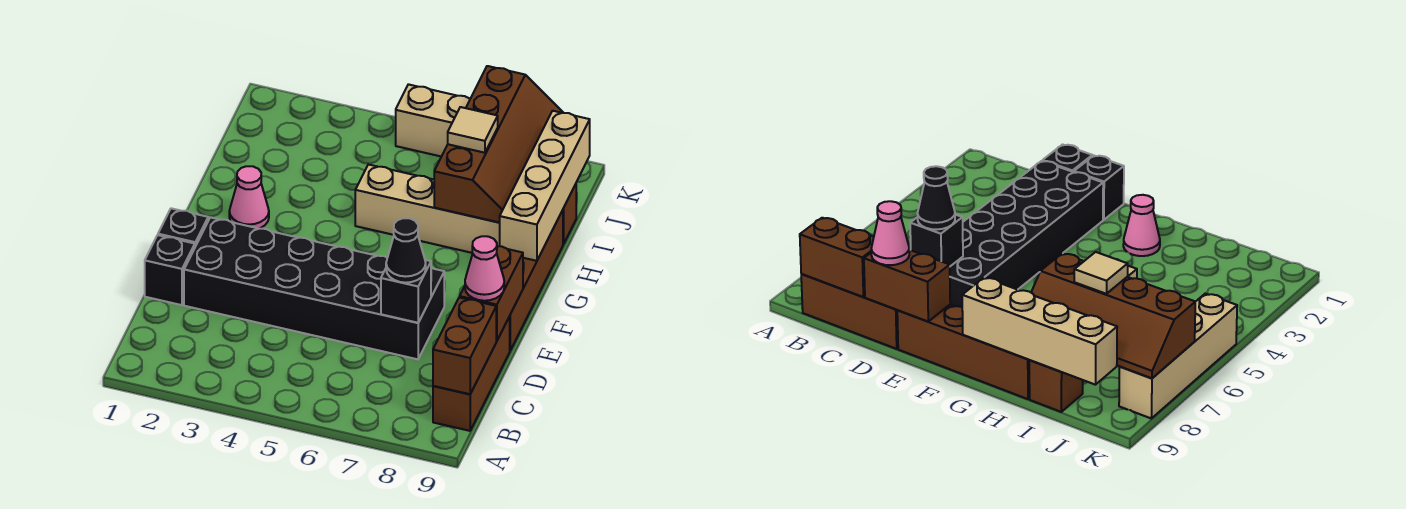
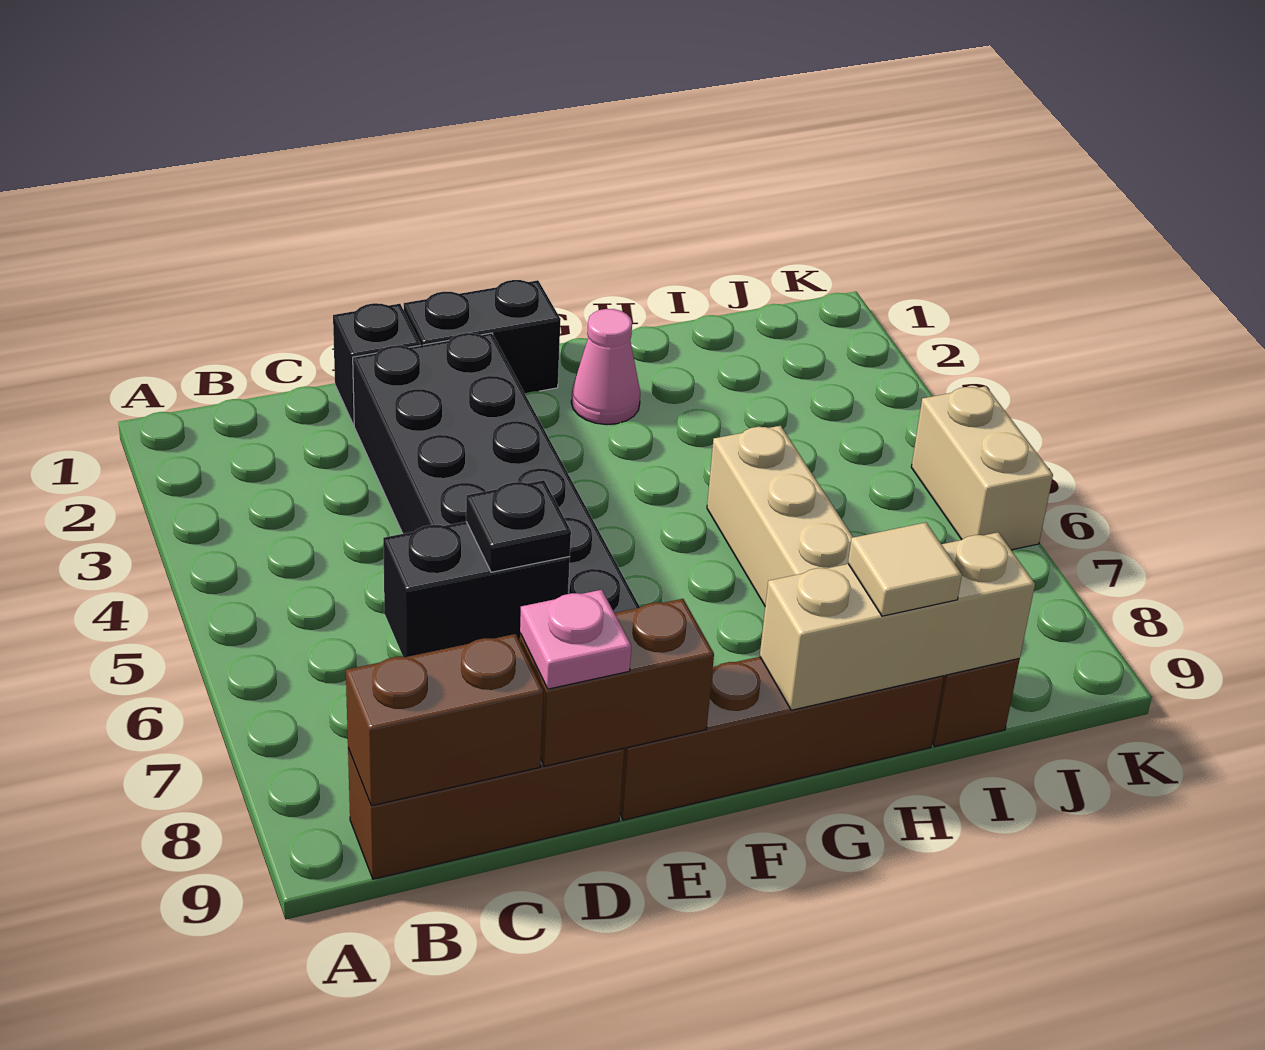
black 1x1 brick [381,260,431,323] -> black 1x2 brick [383,522,570,657]
black 1x1 cone [386,218,426,283] -> black 1x1 plate [466,480,571,572]
pink 1x1 cone [465,236,504,301] -> pink 1x1 plate [520,590,631,689]
black 1x1 brick [158,208,208,247] -> black 1x2 brick [404,280,561,393]
tan 1x4 brick [500,111,590,261] -> tan 1x3 brick [760,532,1035,710]
brown 2x4 slope [434,66,563,223] -> none
tan 1x1 tile [448,107,498,153] -> tan 1x1 tile moved to [848,522,962,616]
tan 1x4 brick [396,84,470,157] -> tan 1x2 brick [911,386,1053,550]

